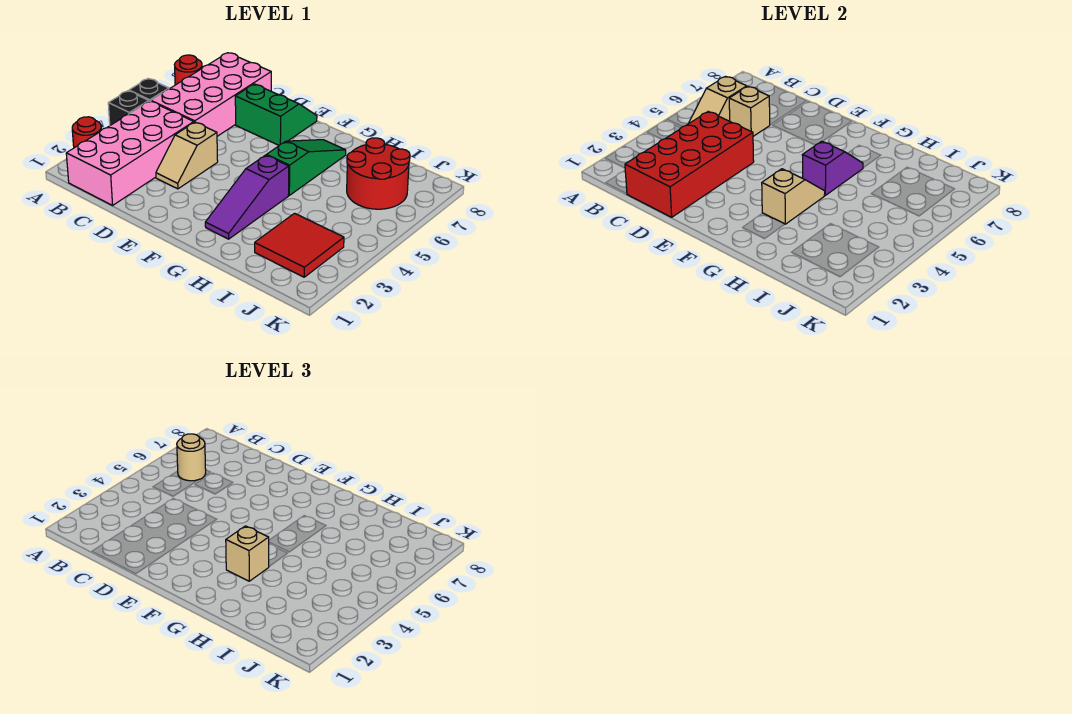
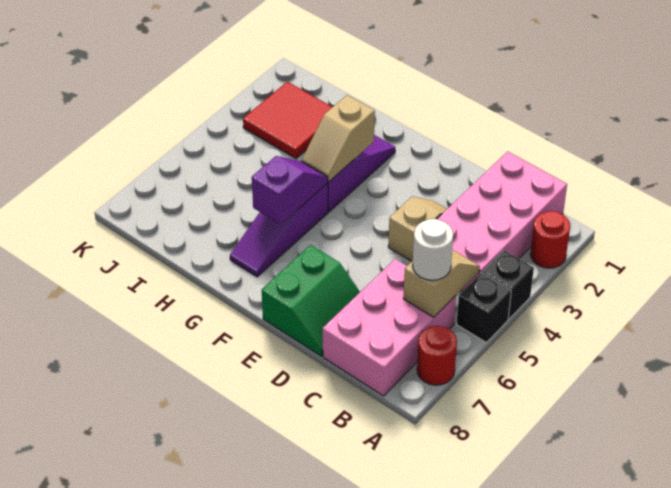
pink 2x4 brick [151,53,271,136] -> pink 2x3 brick [323,259,456,396]
tan 1x1 round brick [177,434,206,481] -> white 1x1 round brick [413,219,453,280]
red 2x4 brick [625,112,754,217] -> none
tan 1x1 brick [729,87,770,136] -> none
green 2x2 slope [235,84,317,145] -> green 2x2 slope turned to [262,245,360,356]
tan 1x1 brick [226,526,269,581] -> none
green 1x3 slope [266,140,346,195] -> purple 1x3 slope [230,183,328,277]
purple 1x2 slope [802,141,863,195] -> purple 1x2 slope turned to [252,156,328,224]
red 2x2 round brick [347,138,410,209] -> none

